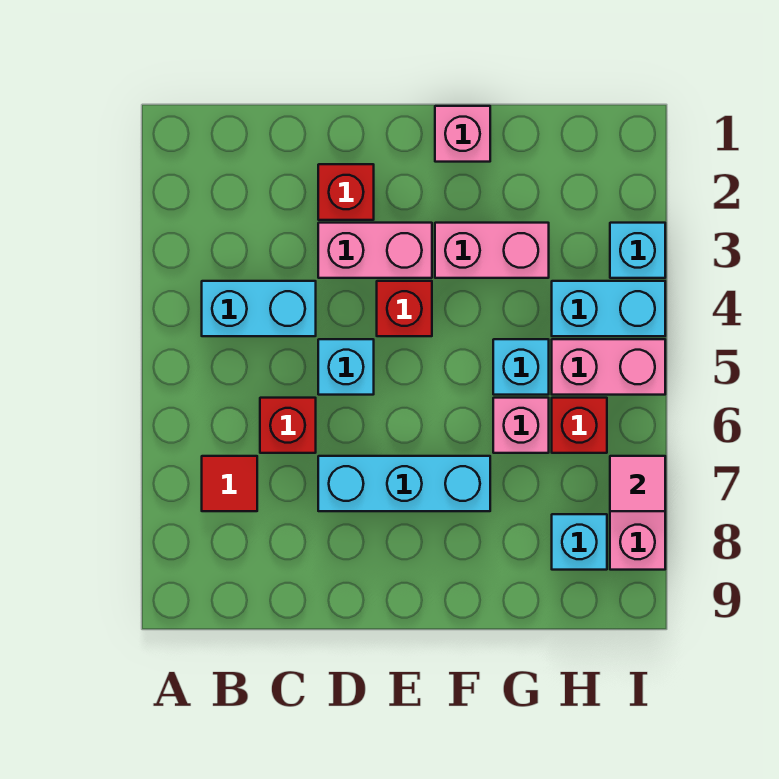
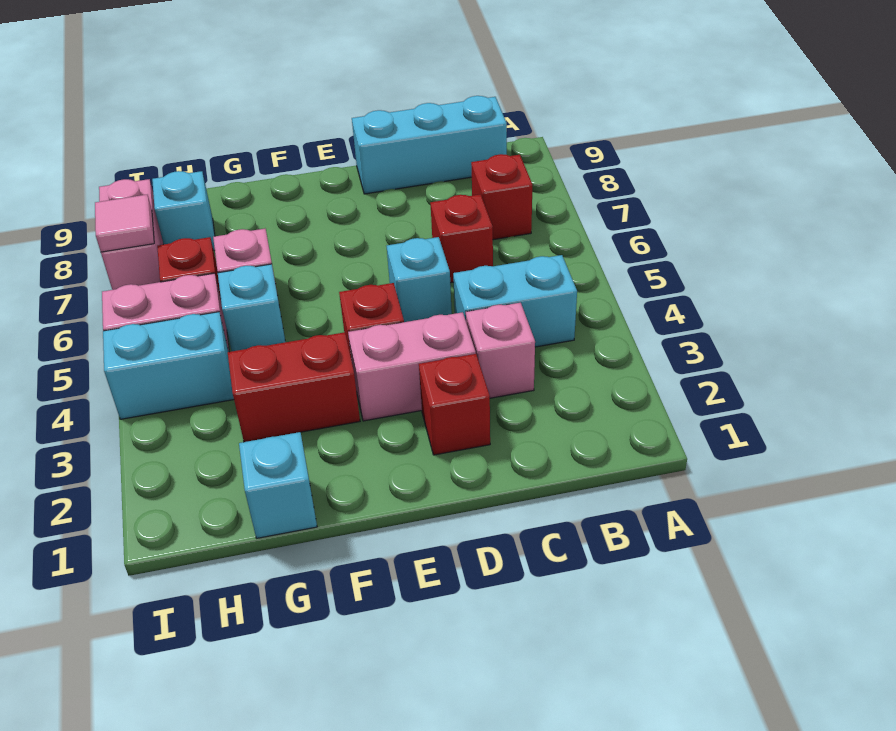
red 1x1 tile [202,456,257,511] -> red 1x1 brick [471,154,532,240]
cyan 1x3 brick [318,456,490,511] -> cyan 1x3 brick moved to [352,96,507,194]
pink 1x1 brick [435,106,490,162] -> pink 1x1 brick moved to [466,303,535,398]
pink 1x2 brick [435,223,549,278] -> red 1x2 brick [228,332,360,442]
cyan 1x1 brick [610,223,665,278] -> cyan 1x1 brick moved to [239,432,317,538]

